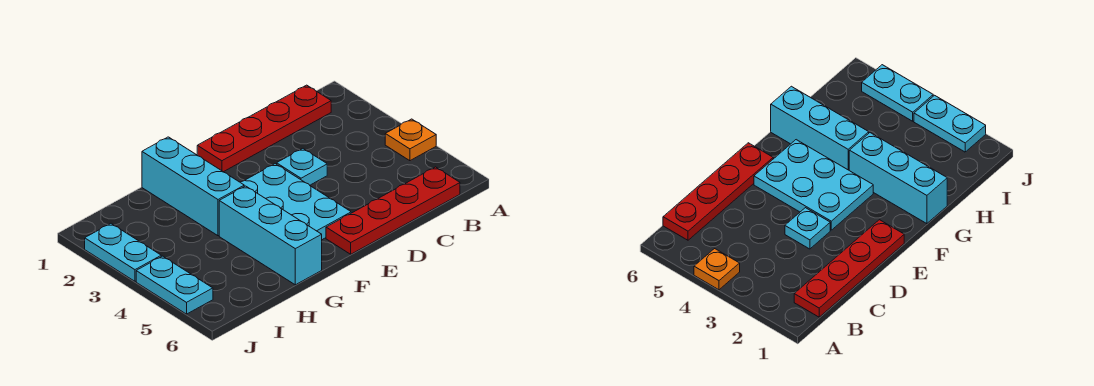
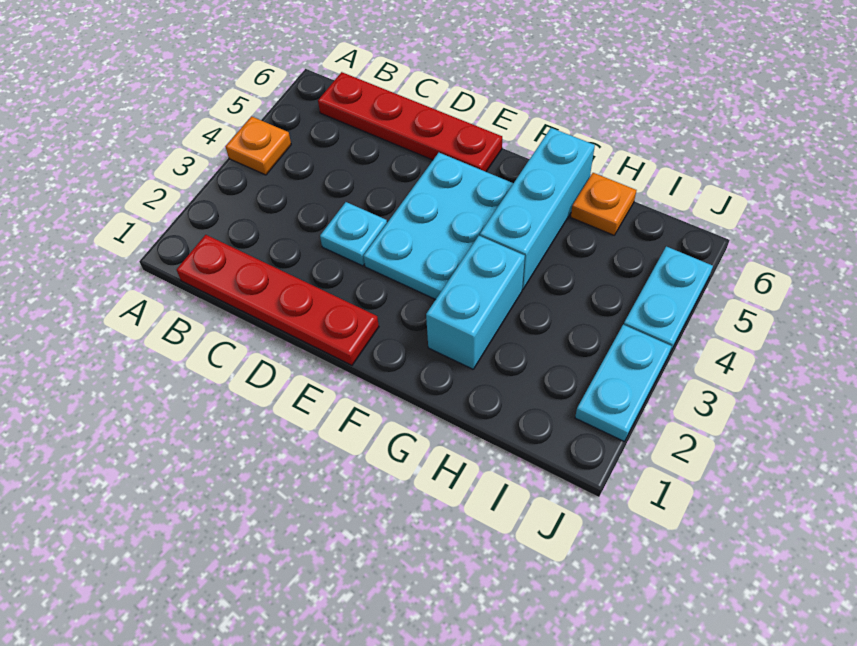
cyan 1x3 brick [142,137,244,236] -> cyan 1x2 brick [426,236,525,369]
none -> orange 1x1 plate [571,173,636,235]

